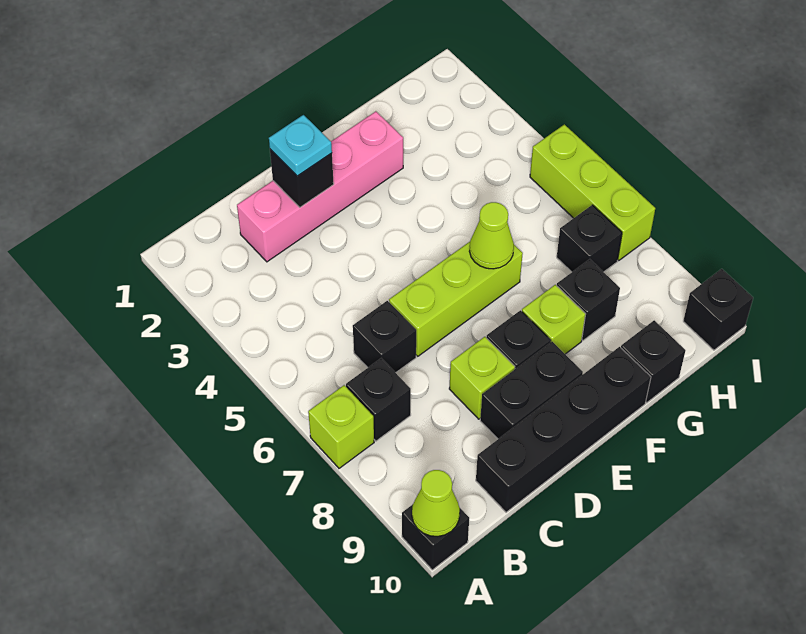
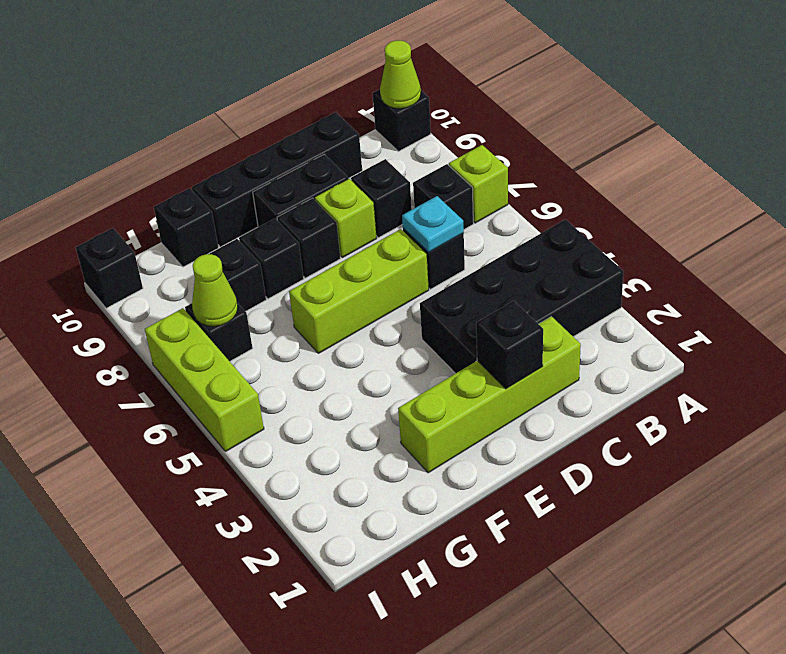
none -> black 2x4 brick [420,219,624,374]
pink 1x4 brick [237,111,403,262] -> lime 1x4 brick [398,317,581,473]
none -> black 1x1 brick [351,159,412,238]
cyan 1x1 plate [269,115,332,176] -> cyan 1x1 plate moved to [402,196,464,252]
lime 1x1 cone [469,202,514,269] -> lime 1x1 cone moved to [192,254,238,326]
lime 1x1 brick [522,285,586,354] -> black 1x1 brick [239,219,304,299]

